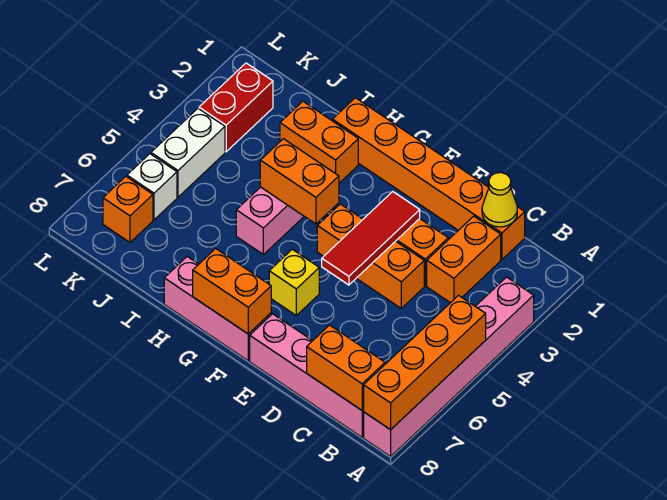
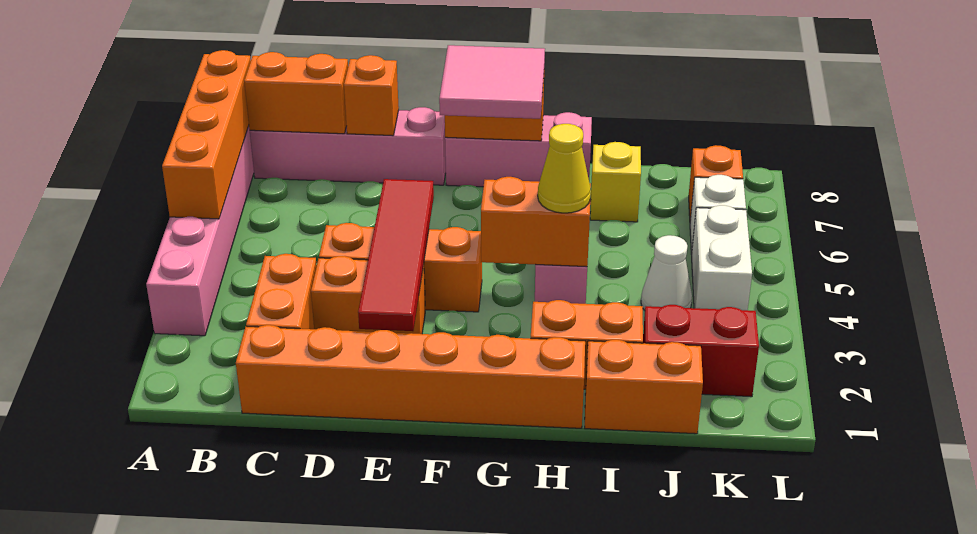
yellow 1x1 cone [482,173,517,227] -> yellow 1x1 cone moved to [538,124,591,213]
none -> orange 1x1 brick [344,55,399,136]
red 1x3 tile [322,192,420,285] -> red 1x4 tile [358,179,434,331]
yellow 1x1 brick [269,249,319,315] -> yellow 1x1 brick moved to [590,142,641,222]
none -> pink 2x2 tile [439,45,545,119]
none -> orange 1x2 brick [585,340,703,434]
none -> white 1x1 cone [641,235,692,311]
red 1x2 brick [199,63,273,152] -> red 1x2 brick turned to [643,305,759,397]

